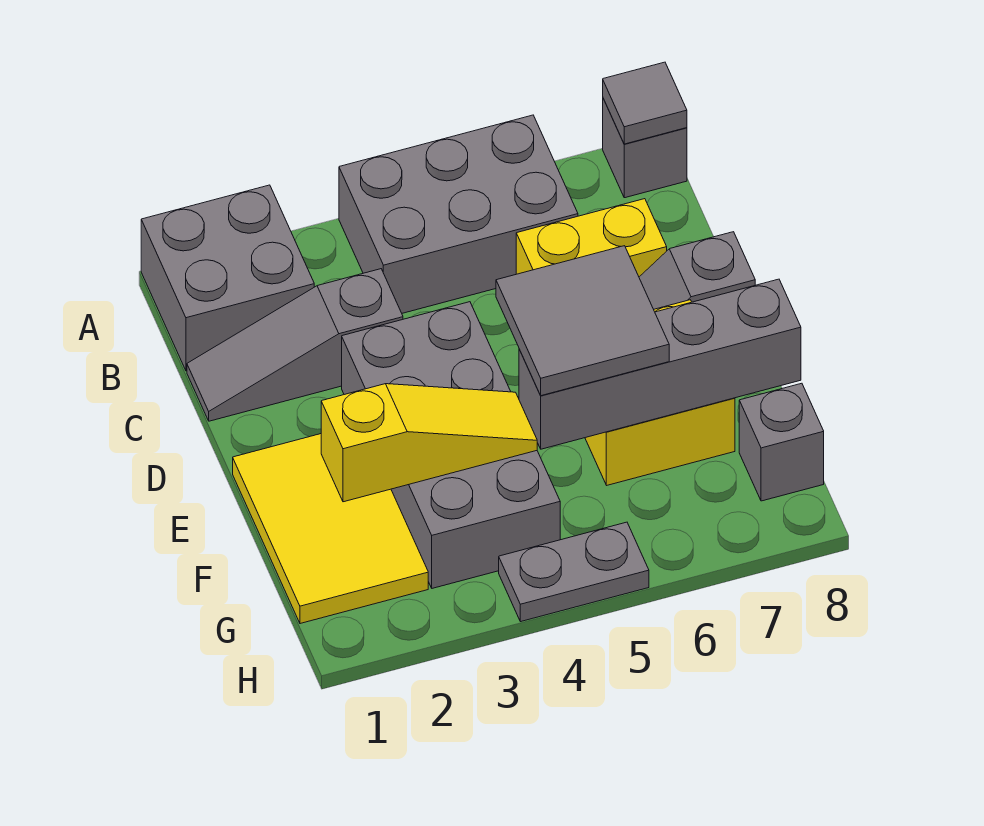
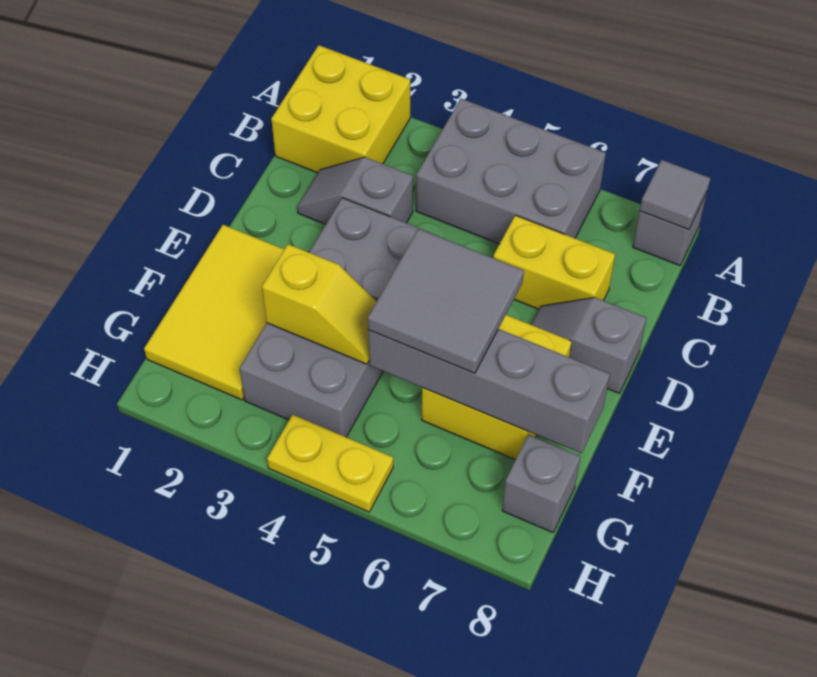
grey 2x2 brick [141,185,314,371] -> yellow 2x2 brick [271,45,410,173]
grey 1x3 slope [187,269,403,421] -> grey 1x2 slope [297,157,413,224]
yellow 1x3 slope [321,384,537,502] -> yellow 1x2 slope [262,244,377,364]
grey 1x2 plate [499,522,649,622] -> yellow 1x2 plate [267,414,393,512]

